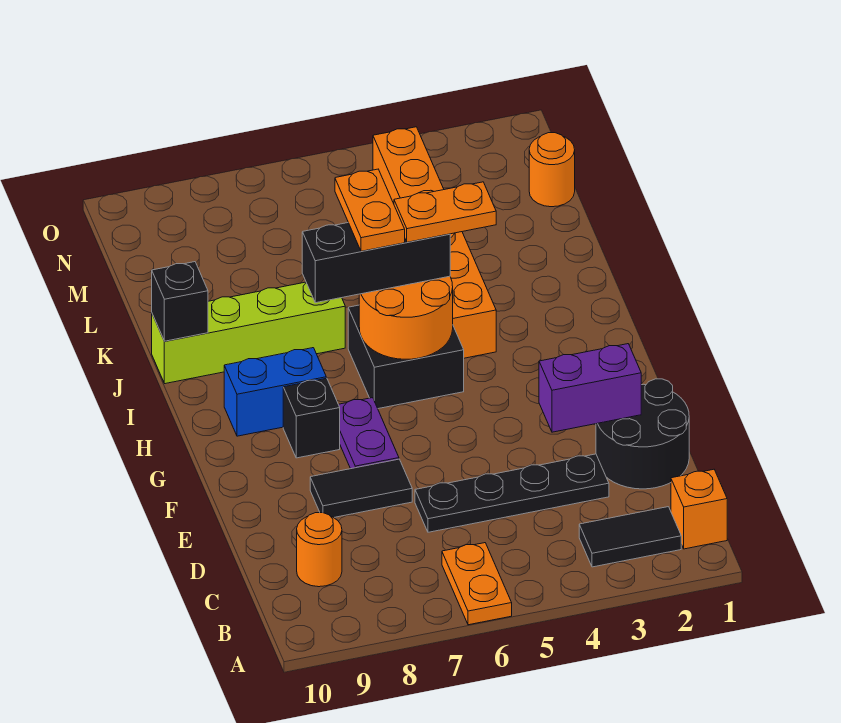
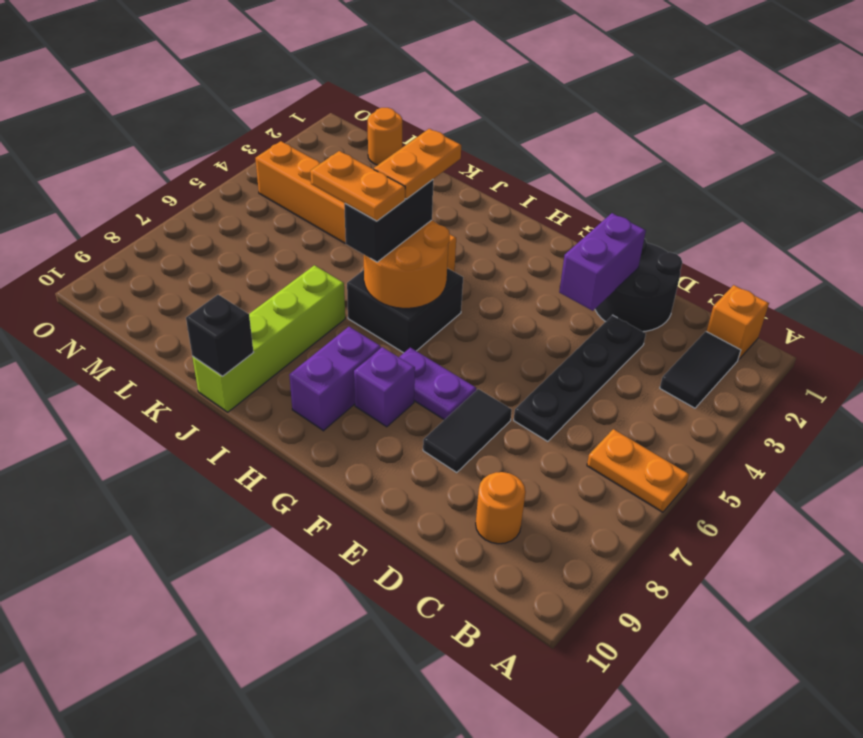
black 1x1 brick [283,378,340,458] -> purple 1x1 brick [354,347,415,427]
blue 1x2 brick [224,348,326,436] -> purple 1x2 brick [289,327,381,431]
black 1x3 brick [302,223,450,303] -> black 1x2 brick [344,180,433,262]

